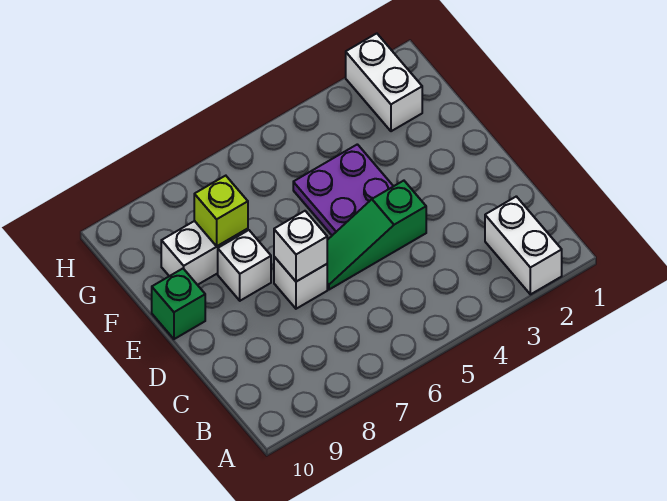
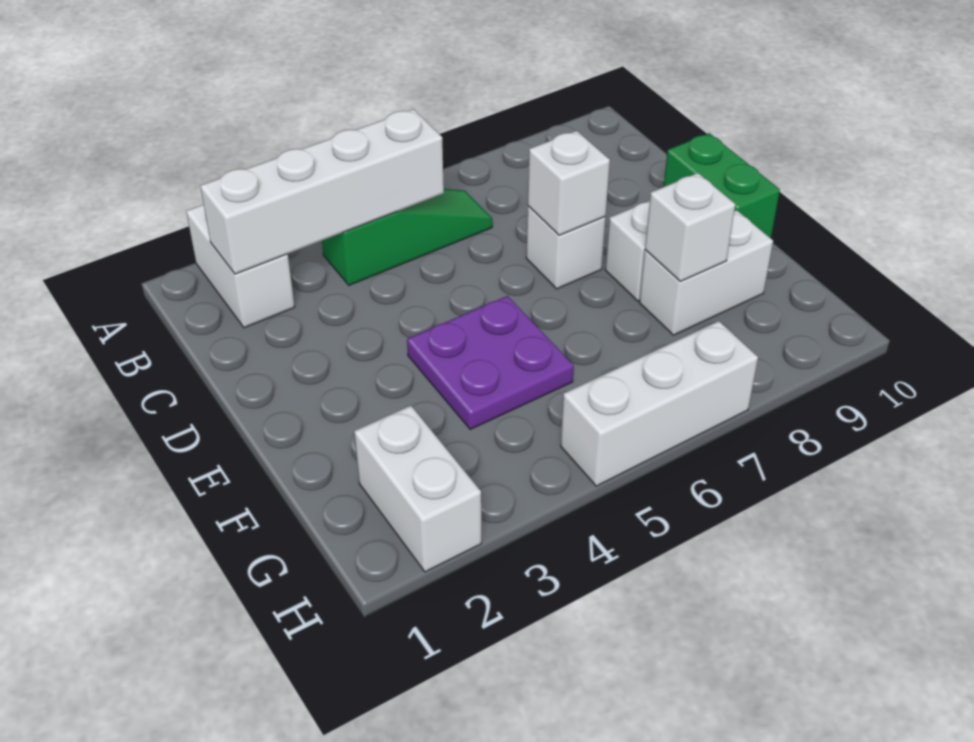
none -> white 1x4 brick [200,109,444,274]
green 1x3 slope [327,181,426,290] -> green 1x3 slope moved to [322,189,492,285]
green 1x1 brick [152,269,205,339] -> green 1x2 brick [664,133,780,238]
lime 1x1 brick [194,176,248,246] -> white 1x1 brick [645,173,735,281]
none -> white 1x3 brick [561,321,758,486]

